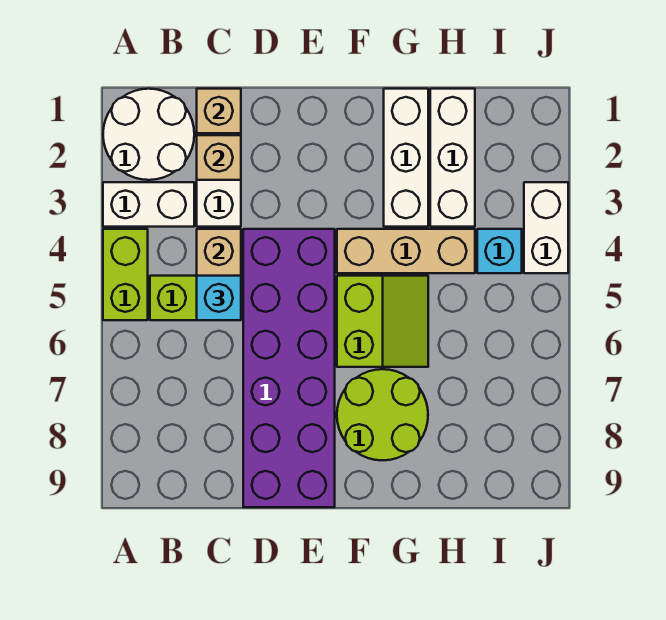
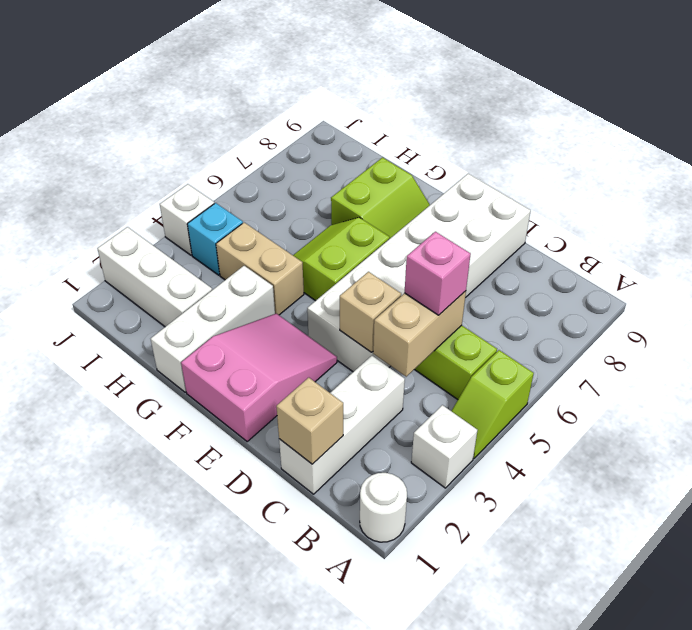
white 2x2 round brick [103,89,194,180] -> white 1x1 round brick [360,473,407,542]
white 1x2 brick [103,182,194,227] -> white 1x1 brick [411,405,477,488]
lime 1x2 brick [103,229,148,320] -> lime 1x2 slope [452,350,534,458]
tan 1x1 brick [197,135,241,180] -> tan 1x1 brick moved to [340,272,401,352]
cyan 1x1 brick [197,276,241,320] -> pink 1x1 brick [405,232,471,315]
purple 2x6 brick [243,229,335,507] -> white 2x6 brick [307,174,531,372]
none -> pink 2x3 slope [181,313,337,441]
tan 1x3 brick [337,229,475,273] -> tan 1x2 brick [216,223,304,315]
lime 2x2 round brick [337,369,428,460] -> lime 2x2 slope [331,158,430,238]
white 1x3 brick [430,89,475,227] -> white 1x3 brick turned to [97,227,212,327]
white 1x2 brick [524,182,568,273] -> white 1x1 brick [160,184,214,255]

